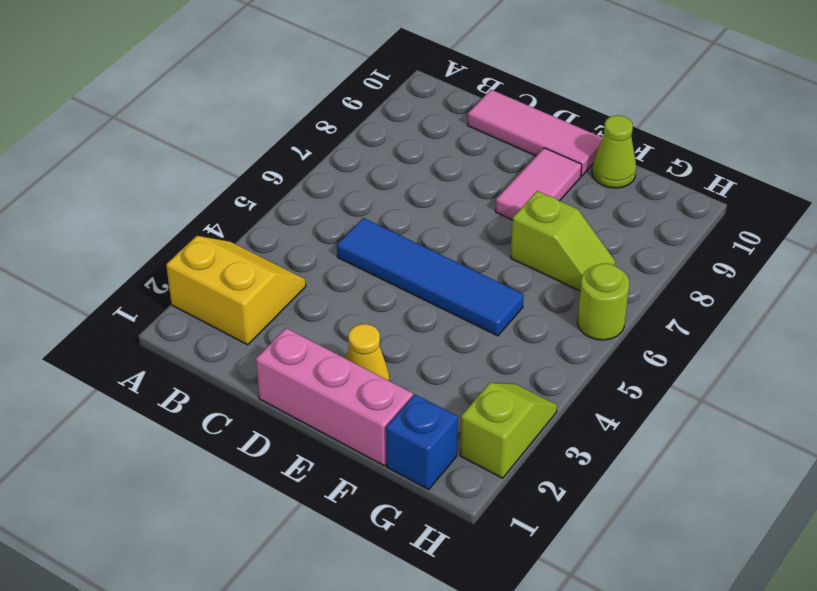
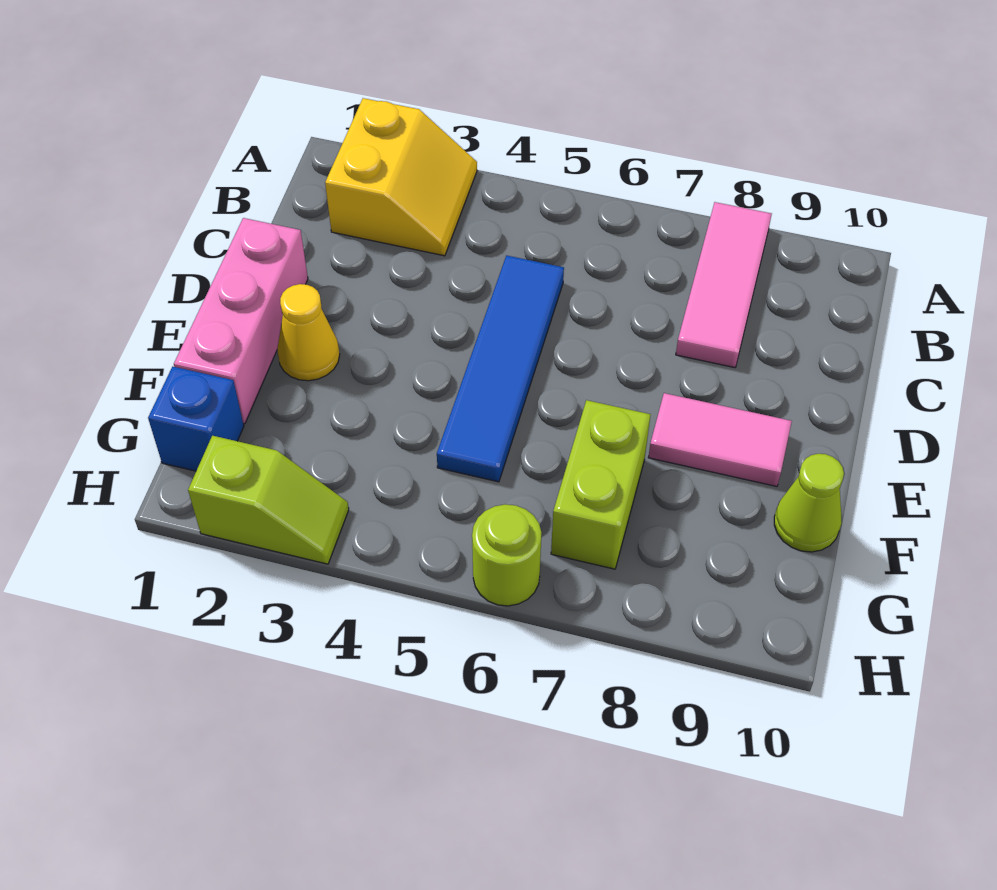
pink 1x3 tile [468,90,602,176] -> pink 1x3 tile moved to [676,202,772,368]
lime 1x2 slope [511,191,616,291] -> lime 1x2 brick [551,400,651,569]

